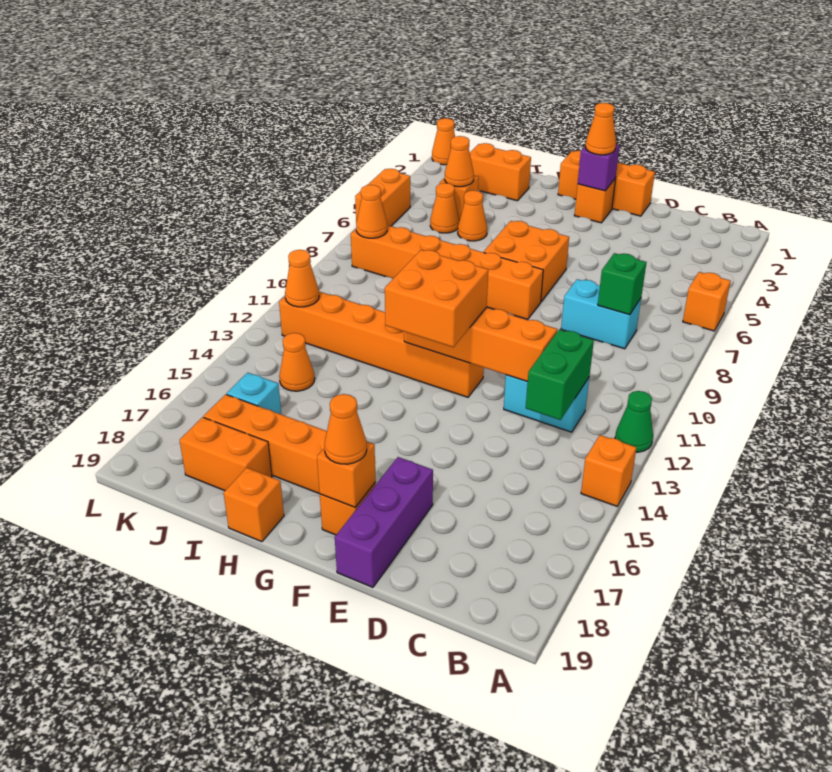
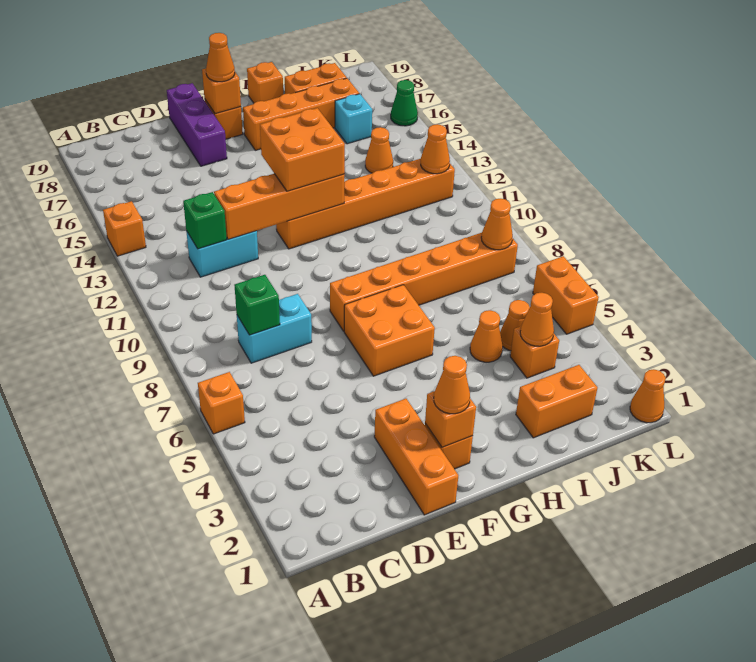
green 1x1 cone [615,391,653,452] -> green 1x1 cone moved to [391,80,418,126]
green 1x2 brick [526,329,594,420] -> green 1x1 brick [183,192,227,249]
orange 1x3 brick [558,151,655,216] -> orange 1x3 brick turned to [374,399,458,515]
purple 1x1 brick [578,144,620,191] -> orange 1x1 brick [425,391,476,447]

